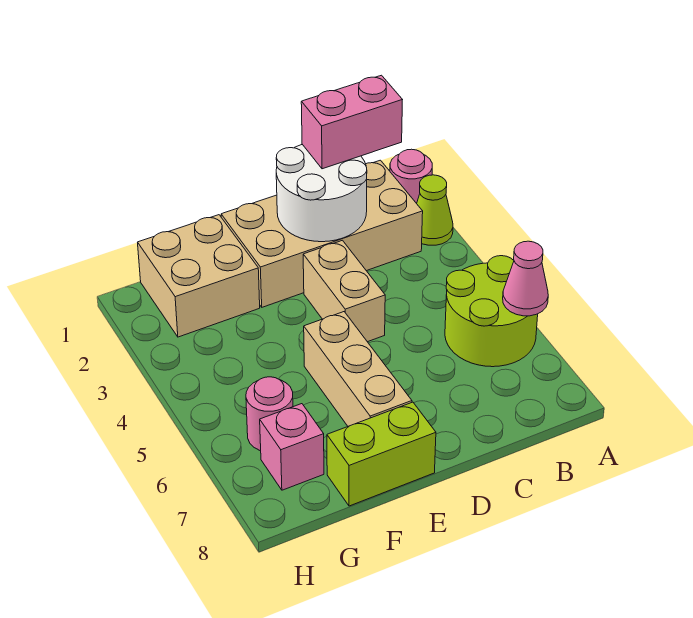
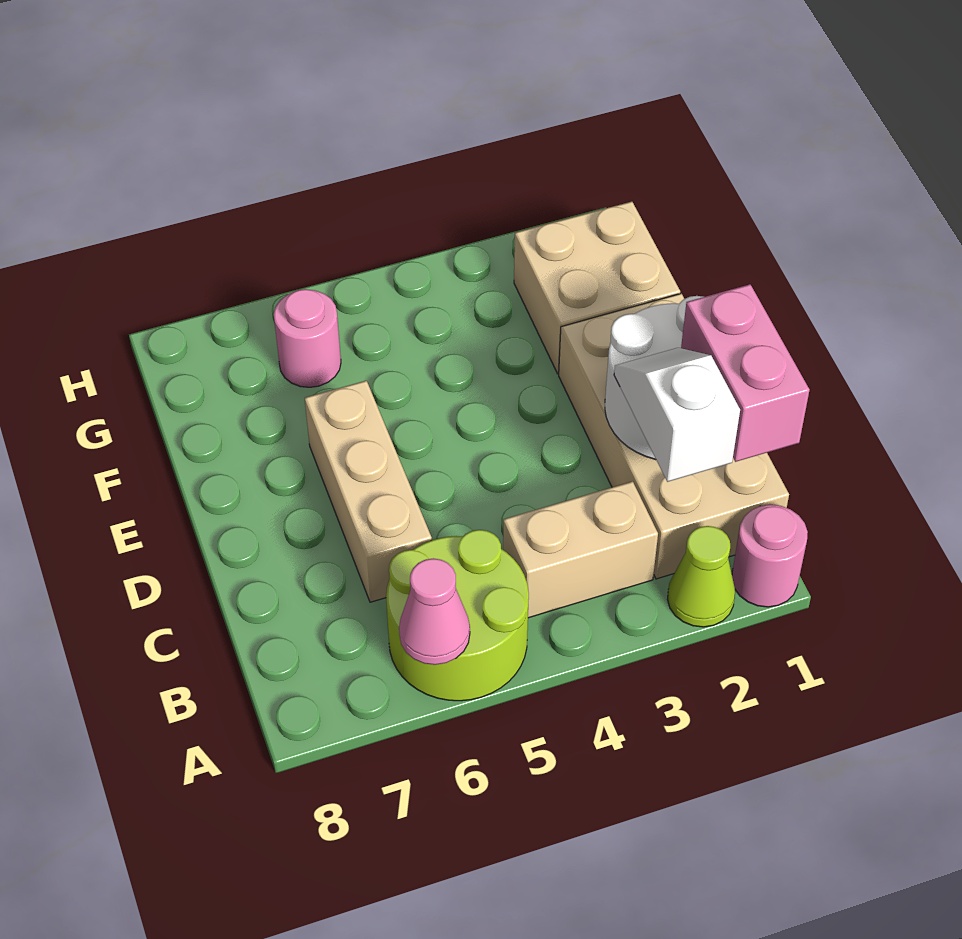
none -> white 1x2 slope [614,348,740,482]
tan 1x2 brick [303,240,385,342] -> tan 1x2 brick moved to [503,481,658,618]
tan 1x3 brick [304,312,412,426] -> tan 1x3 brick turned to [305,381,432,602]
lime 1x2 brick [327,402,436,506] -> none
pink 1x1 brick [260,404,324,490] -> none

